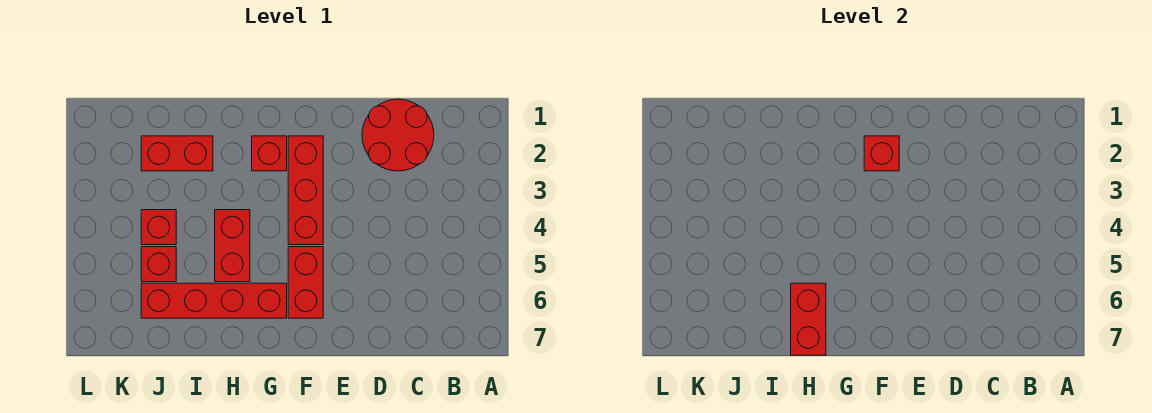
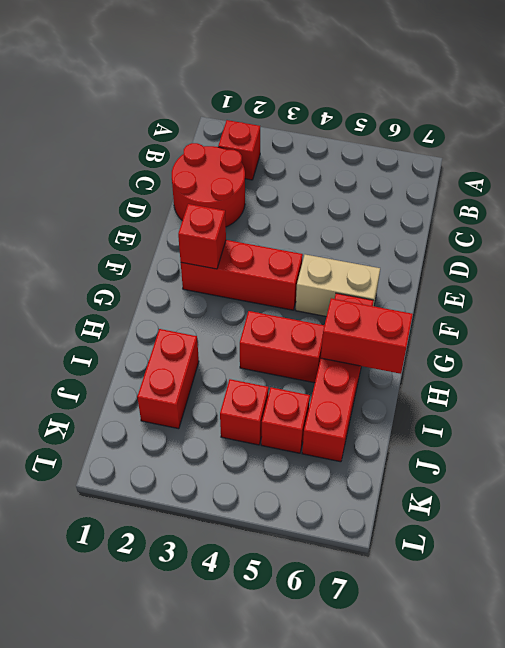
red 1x2 brick [288,247,323,318] -> tan 1x2 brick [295,254,380,317]
red 1x1 brick [252,136,287,171] -> red 1x1 brick moved to [218,120,260,180]

